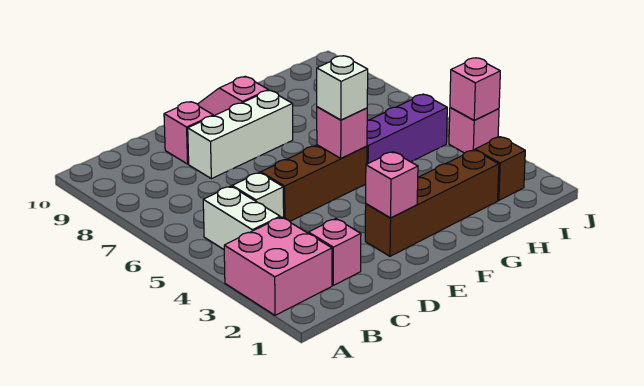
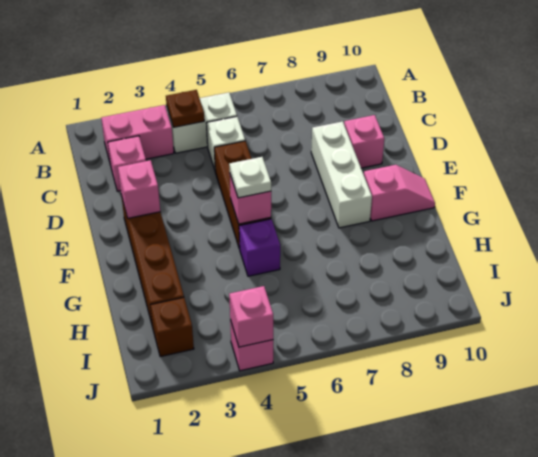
pink 2x2 brick [224,217,332,315] -> pink 1x2 brick [101,105,174,165]
none -> brown 1x1 plate [166,90,204,127]
white 1x1 brick [317,56,368,120] -> white 1x1 plate [229,157,271,198]
purple 1x3 brick [367,94,447,164] -> purple 1x1 brick [239,219,280,276]

